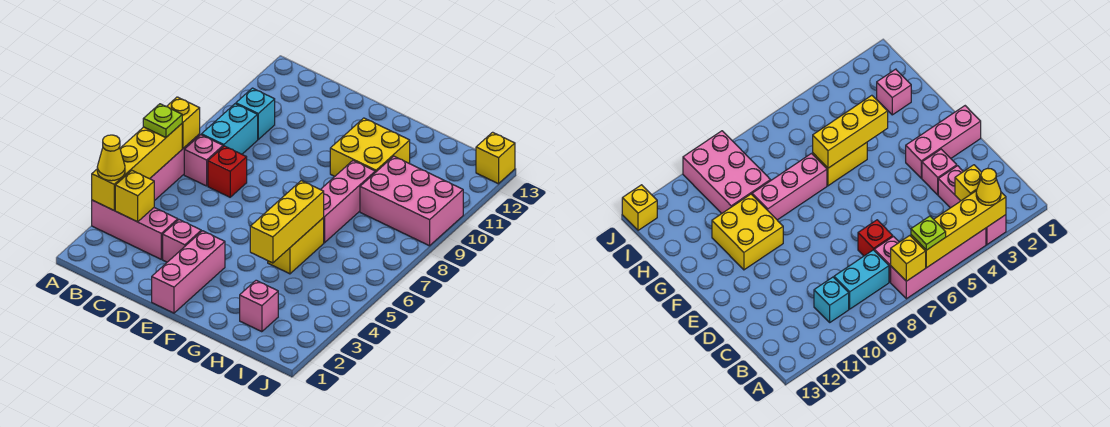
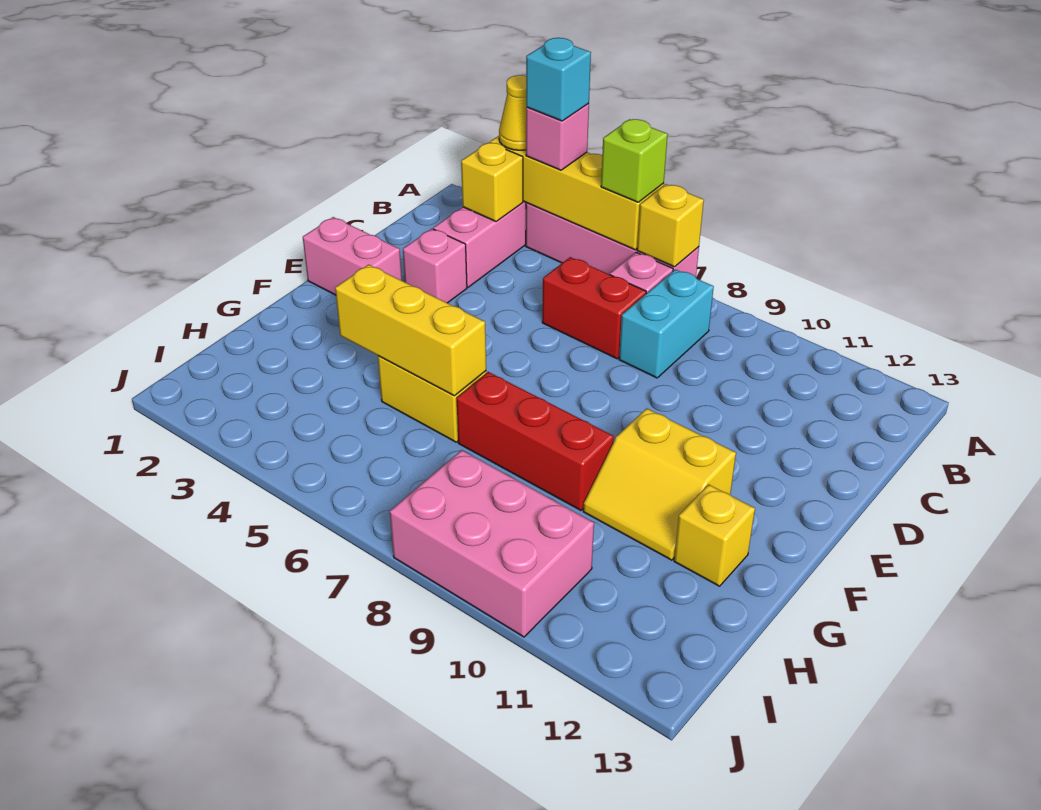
lime 1x1 plate [143,104,182,137] -> lime 1x1 brick [601,119,668,202]
cyan 1x2 brick [201,104,258,154] -> cyan 1x2 brick turned to [619,270,714,378]
cyan 1x1 brick [236,88,275,139] -> cyan 1x1 brick moved to [526,38,591,121]
red 1x1 brick [208,146,247,197] -> red 1x2 brick [542,257,646,359]
pink 1x3 brick [152,231,225,313] -> pink 1x2 brick [303,217,402,295]
yellow 2x2 brick [330,118,410,176] -> yellow 2x2 slope [583,408,736,560]
pink 1x3 brick [320,161,375,243] -> red 1x3 brick [457,372,614,510]
pink 1x1 brick [240,280,278,332] -> pink 1x1 brick moved to [526,103,589,170]
pink 2x3 brick [360,156,463,246] -> pink 2x3 brick turned to [390,450,594,637]
yellow 1x1 brick [476,132,515,184] -> yellow 1x1 brick moved to [674,484,755,586]

